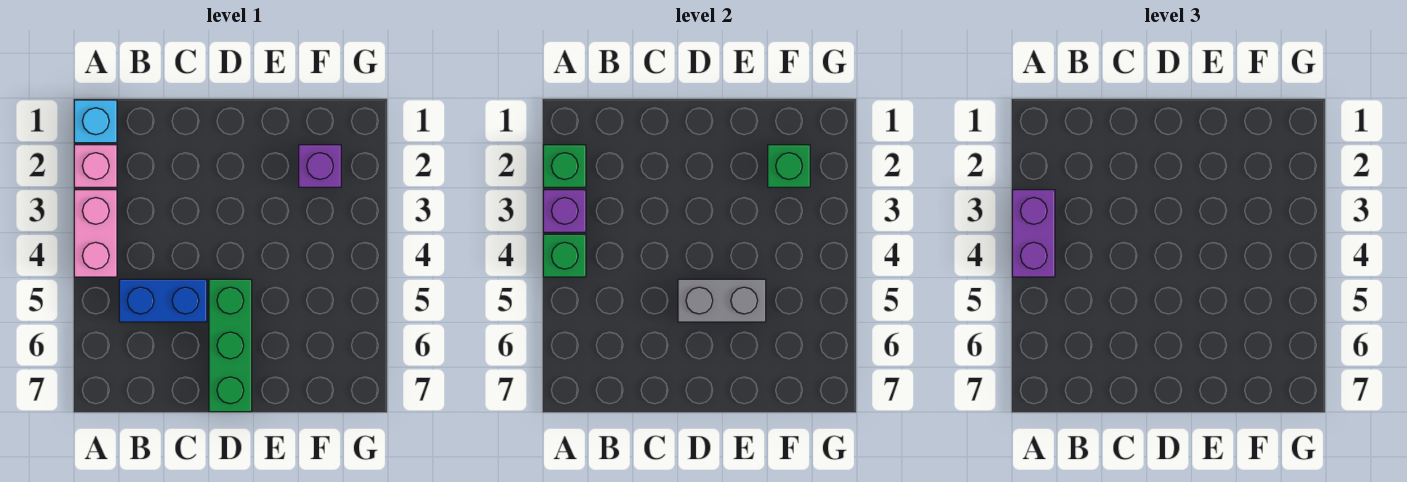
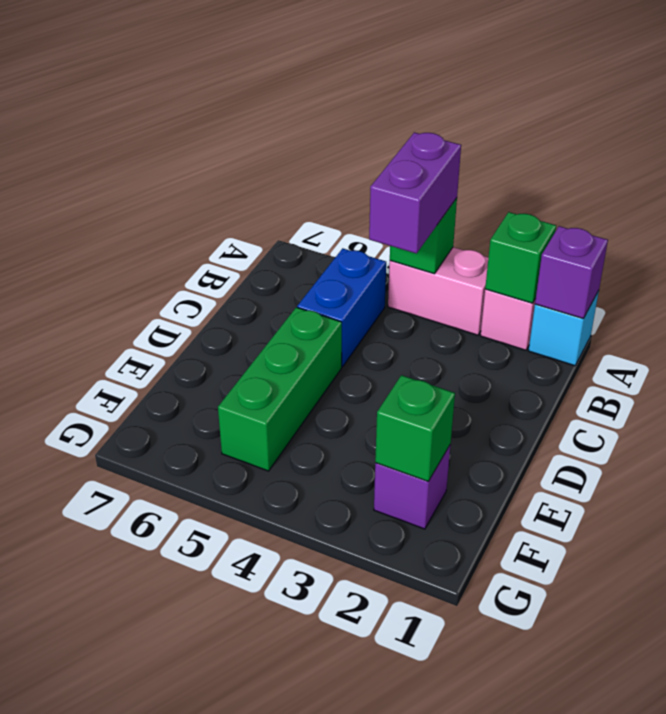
purple 1x1 brick [543,190,586,232] -> purple 1x1 brick moved to [535,226,608,319]
purple 1x2 brick [1012,190,1055,277] -> purple 1x2 brick turned to [369,132,461,254]
green 1x3 brick [209,279,252,412] -> green 1x3 brick turned to [218,307,342,471]
grey 1x2 brick [678,279,766,322] -> none

